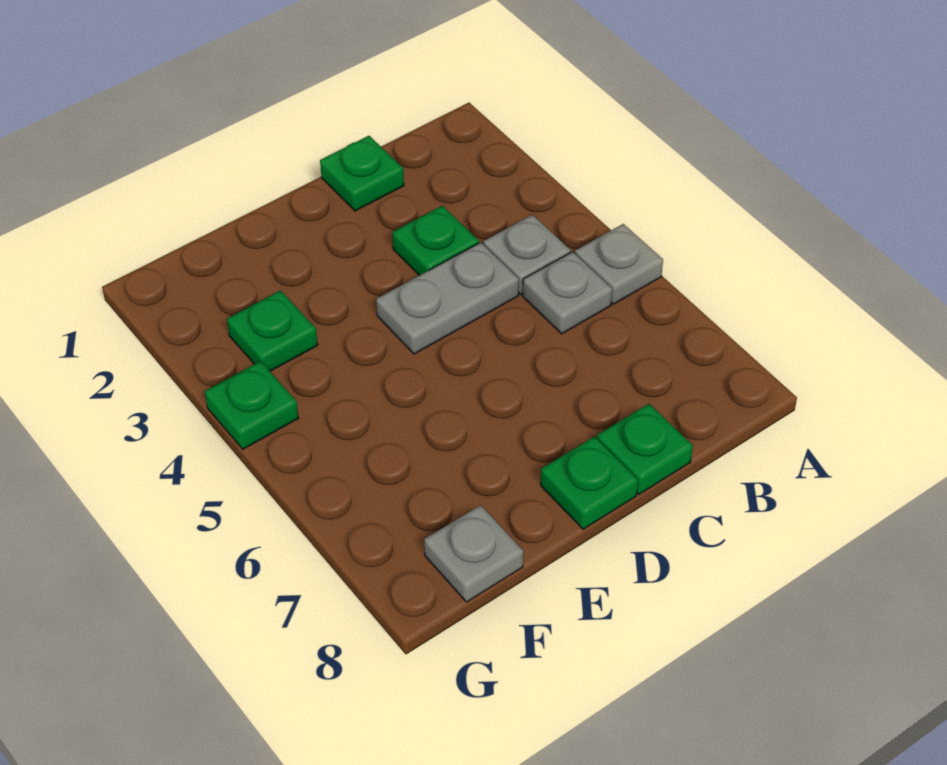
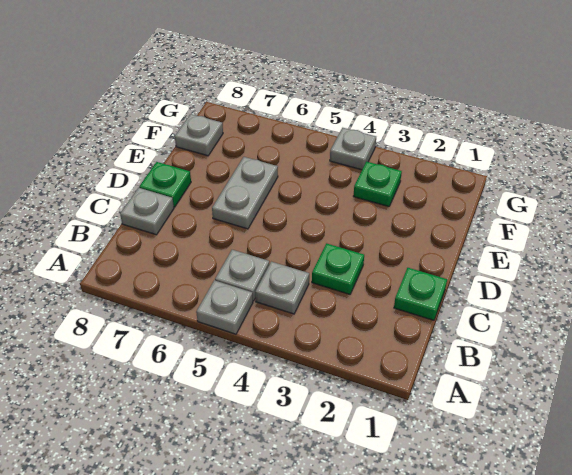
grey 1x2 plate [376,243,519,354] -> grey 1x2 plate moved to [212,157,278,229]
green 1x1 plate [597,404,693,494] -> grey 1x1 plate [120,188,174,235]
green 1x1 plate [205,361,298,449] -> grey 1x1 plate [330,128,376,170]

